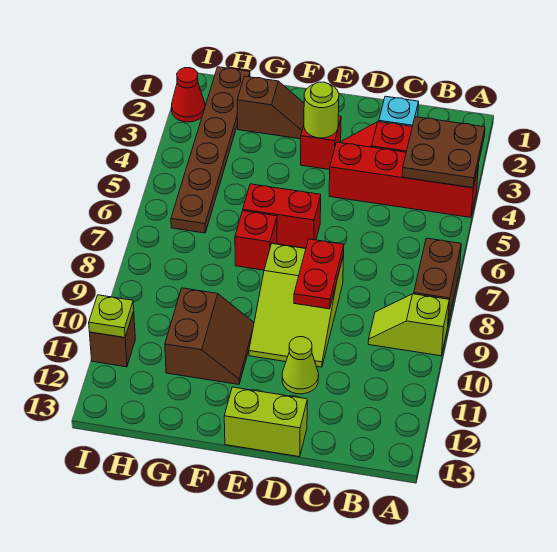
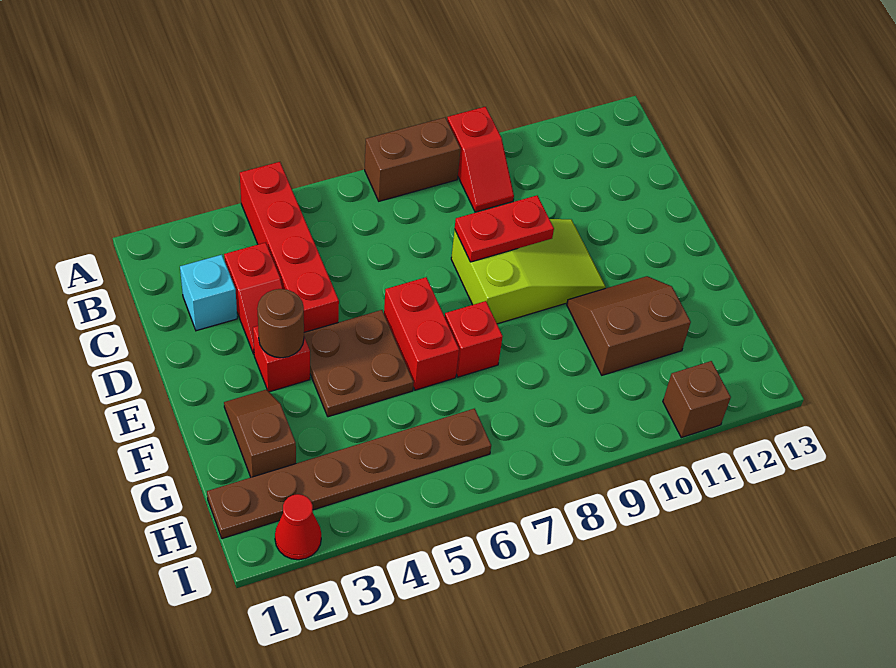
brown 2x2 plate [402,117,485,188] -> brown 2x2 plate moved to [304,310,414,417]
lime 1x2 slope [368,294,449,356] -> red 1x2 slope [447,107,514,212]
lime 1x1 cone [282,337,319,394] -> none
lime 1x2 brick [224,387,307,457] -> none
lime 1x1 round brick [304,82,339,138] -> brown 1x1 round brick [257,289,304,358]
lime 1x1 plate [89,295,134,338] -> none

